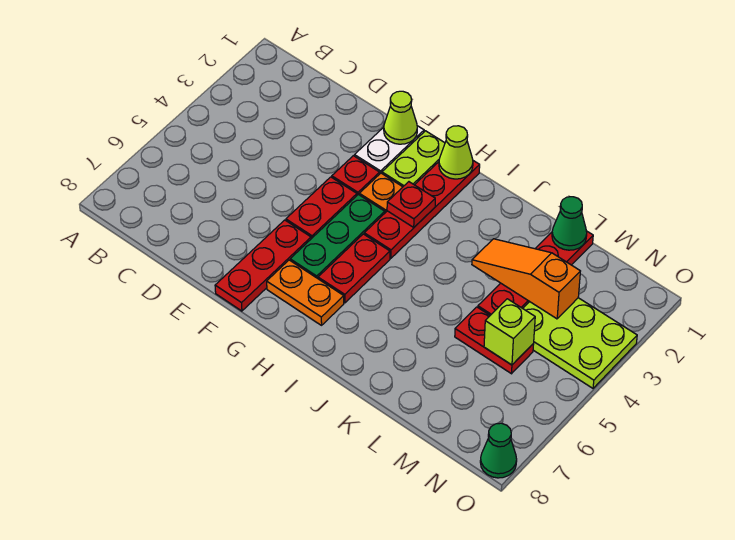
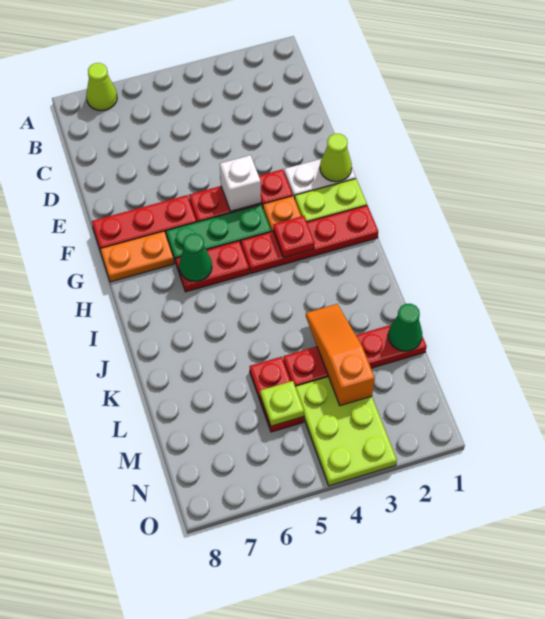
none -> white 1x1 brick [220,155,261,211]
orange 1x2 plate [267,260,344,325] -> orange 1x2 plate turned to [101,231,174,282]
lime 1x1 cone [439,126,473,179] -> lime 1x1 cone moved to [86,63,117,111]
lime 1x1 brick [484,299,535,365] -> lime 1x1 plate [260,381,304,426]
green 1x1 cone [480,423,517,478] -> green 1x1 cone moved to [179,234,212,281]

